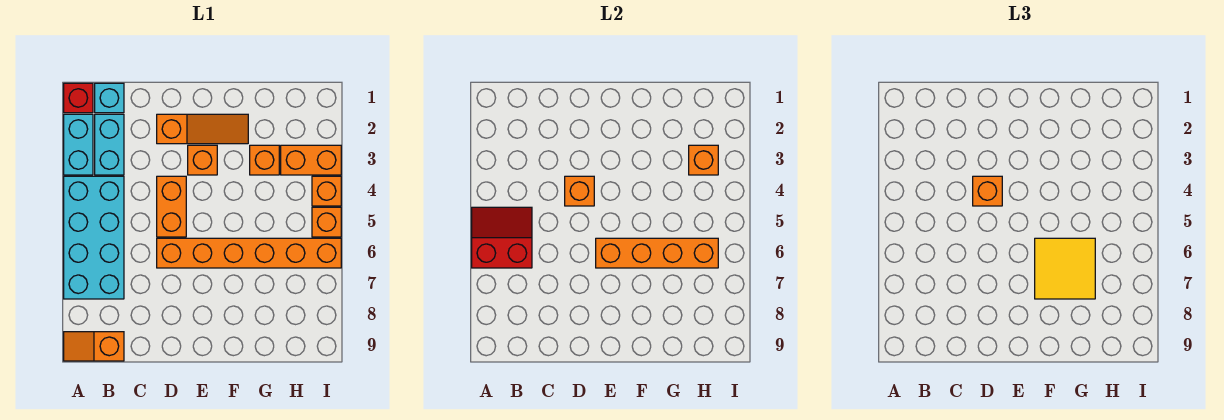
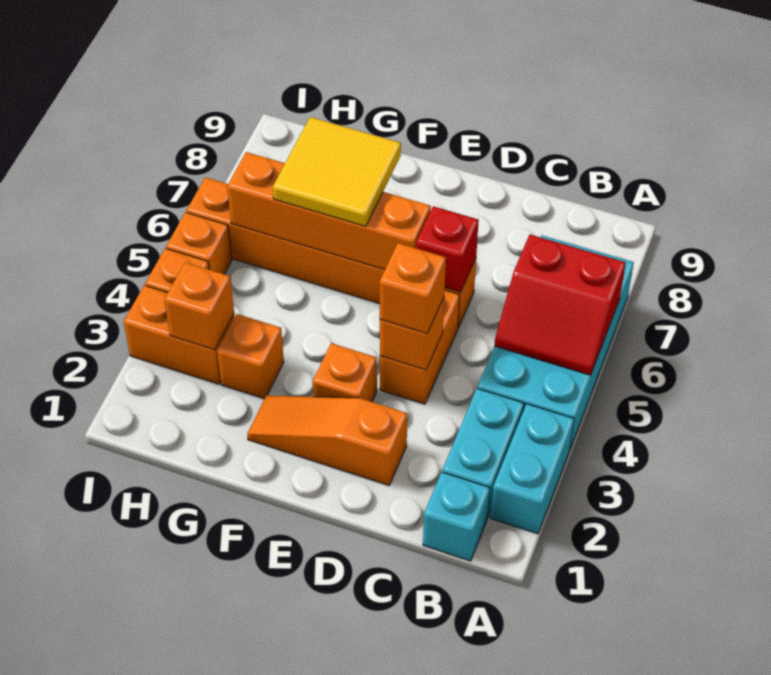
red 1x1 brick [64,83,93,113] -> red 1x1 brick moved to [416,206,479,292]
orange 1x2 slope [64,332,124,361] -> none

